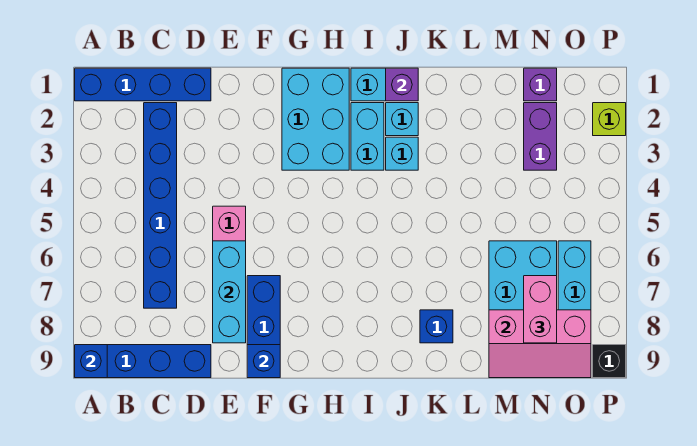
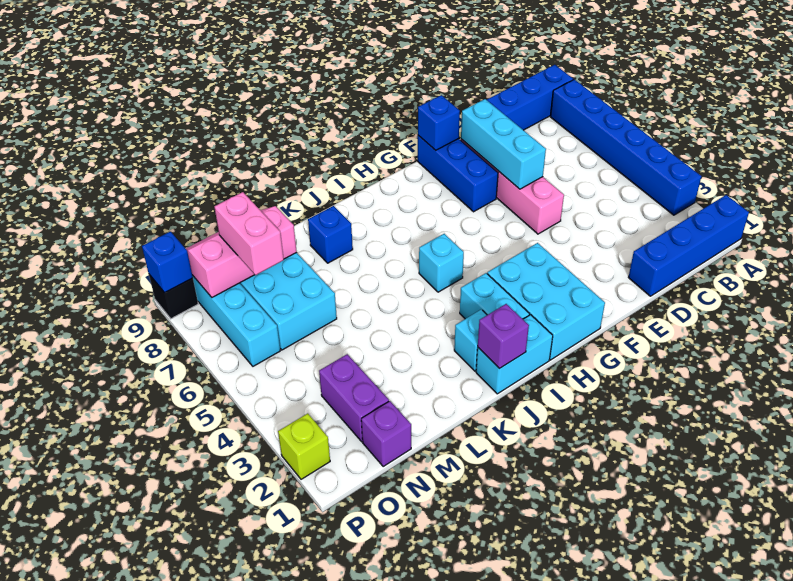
blue 1x1 brick [75,345,107,378] -> blue 1x1 brick moved to [142,232,193,293]
blue 1x6 brick [144,103,177,308] -> blue 1x6 brick moved to [550,80,701,215]
cyan 1x1 brick [386,137,418,170] -> cyan 1x1 brick moved to [419,234,464,292]

